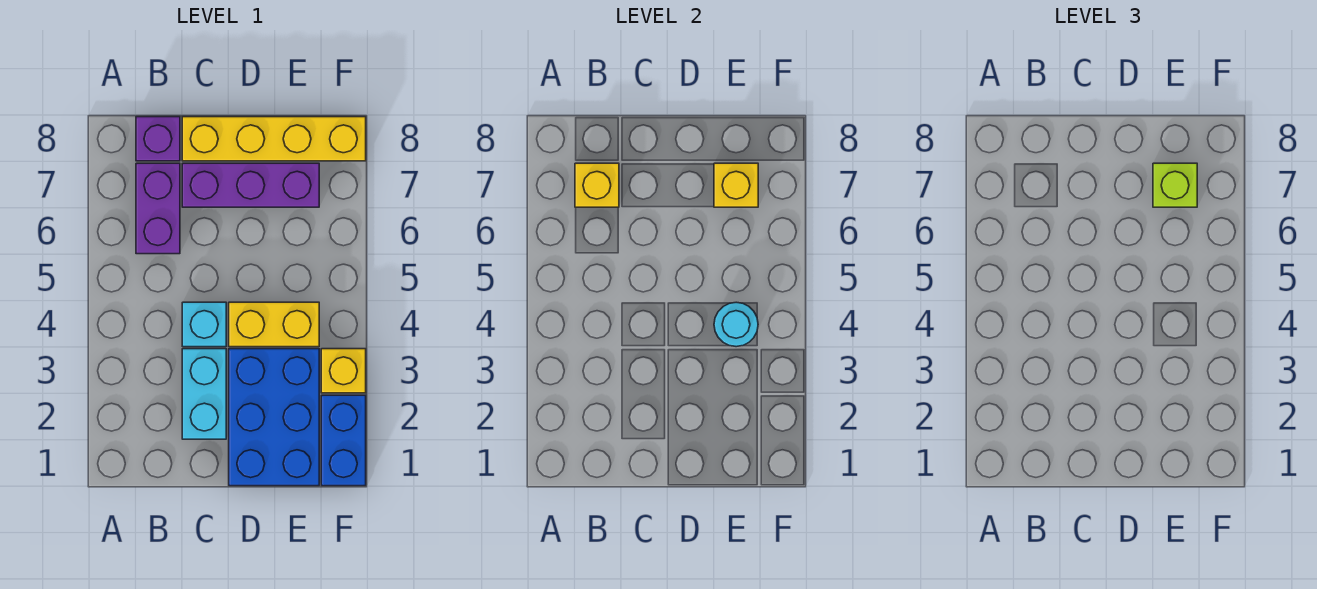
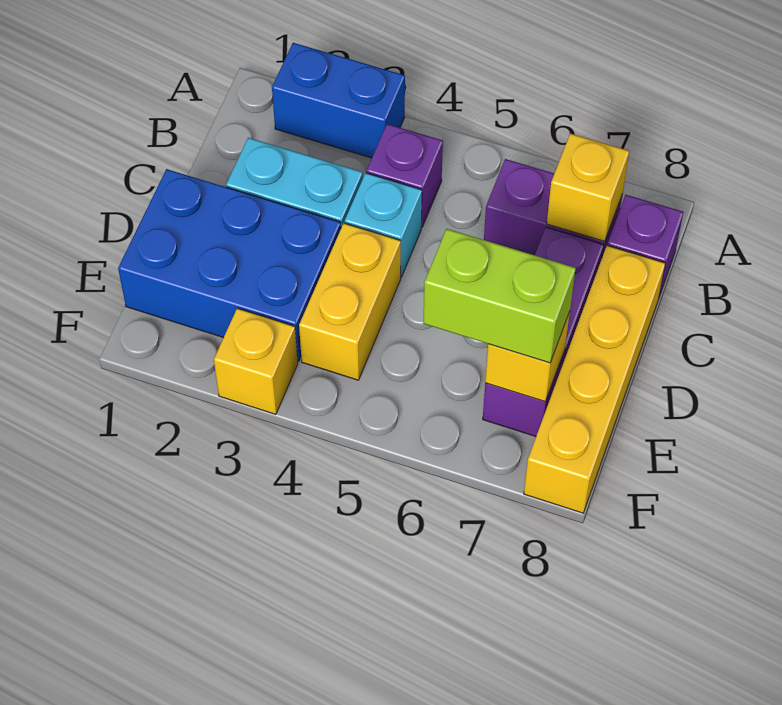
none -> purple 1x1 brick [367,124,443,227]
cyan 1x1 round brick [714,302,758,347] -> none
lime 1x1 brick [1153,163,1197,207] -> lime 1x2 brick [423,229,576,363]
blue 1x2 brick [321,395,366,486] -> blue 1x2 brick moved to [272,43,405,158]

